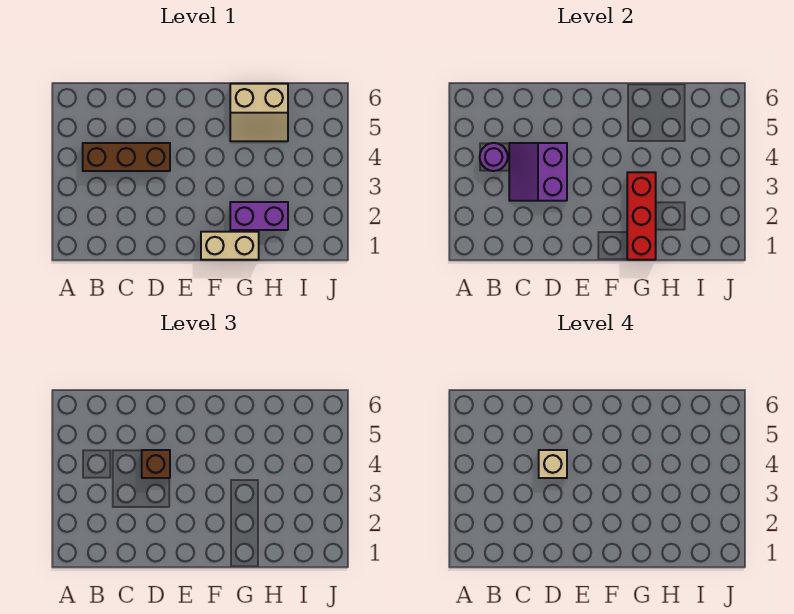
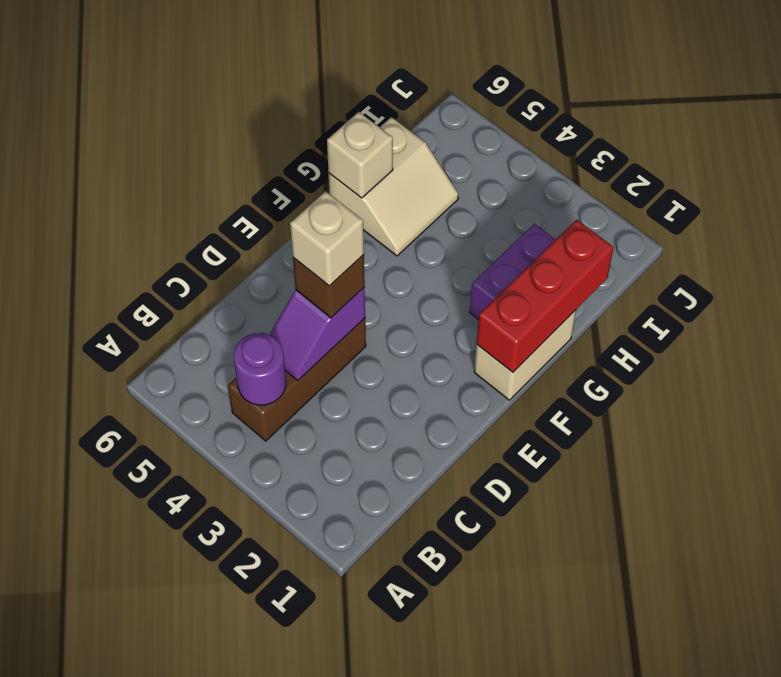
purple 2x2 slope [509,143,567,201] -> purple 1x2 slope [270,287,365,380]
red 1x3 brick [627,172,656,260] -> red 1x3 brick turned to [477,220,614,372]
none -> tan 1x1 brick [327,112,393,198]

